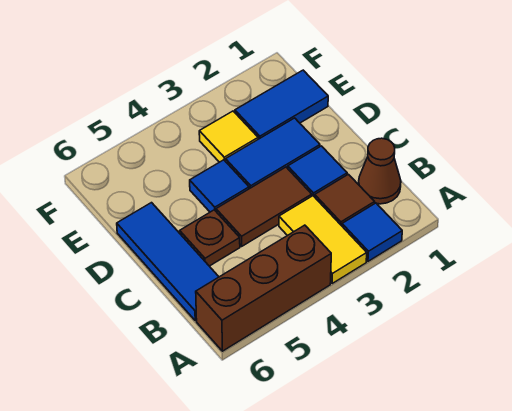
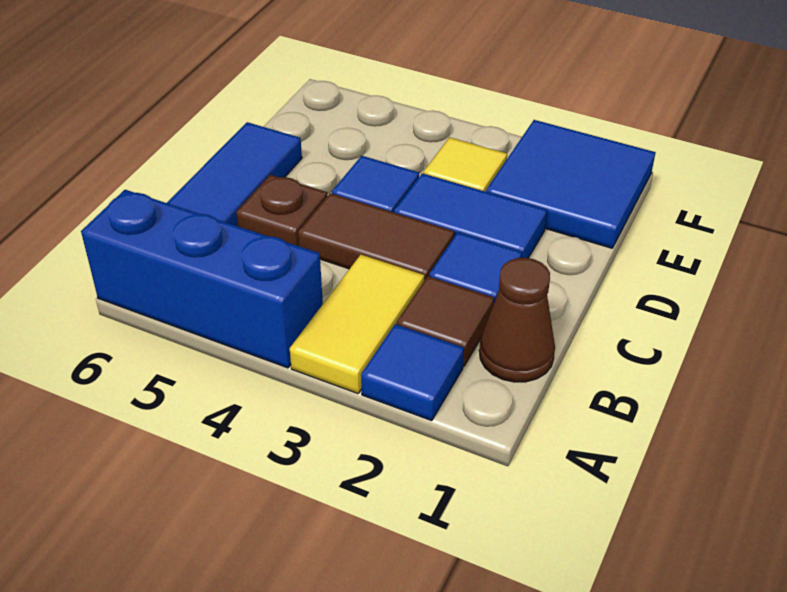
brown 1x3 brick [196,225,331,351] -> blue 1x3 brick [81,190,323,368]
blue 1x2 tile [235,70,328,139] -> blue 2x2 tile [486,120,656,248]

